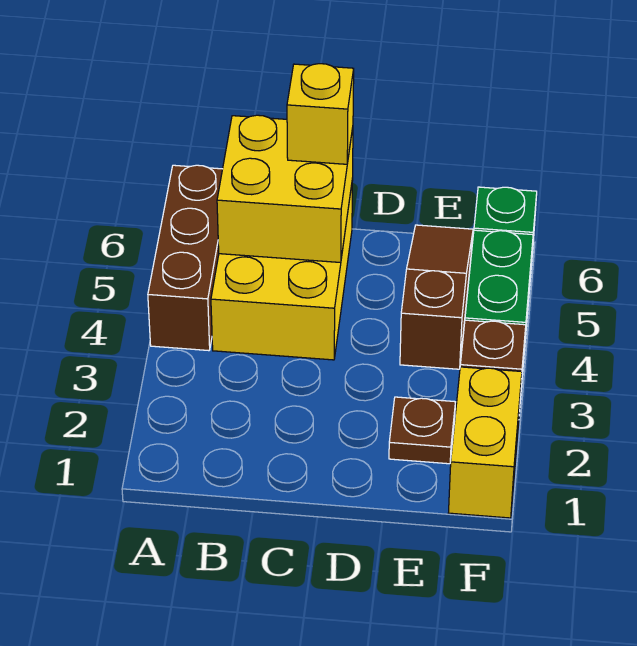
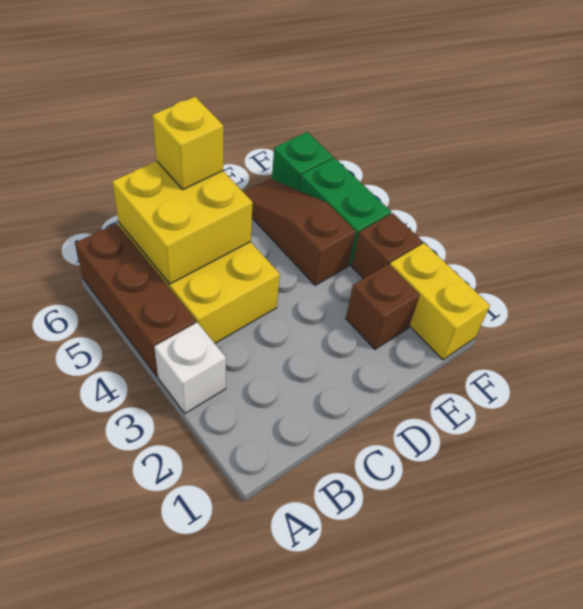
none -> white 1x1 brick [154,322,226,413]
brown 1x1 plate [389,397,455,464] -> brown 1x1 brick [346,264,420,349]

